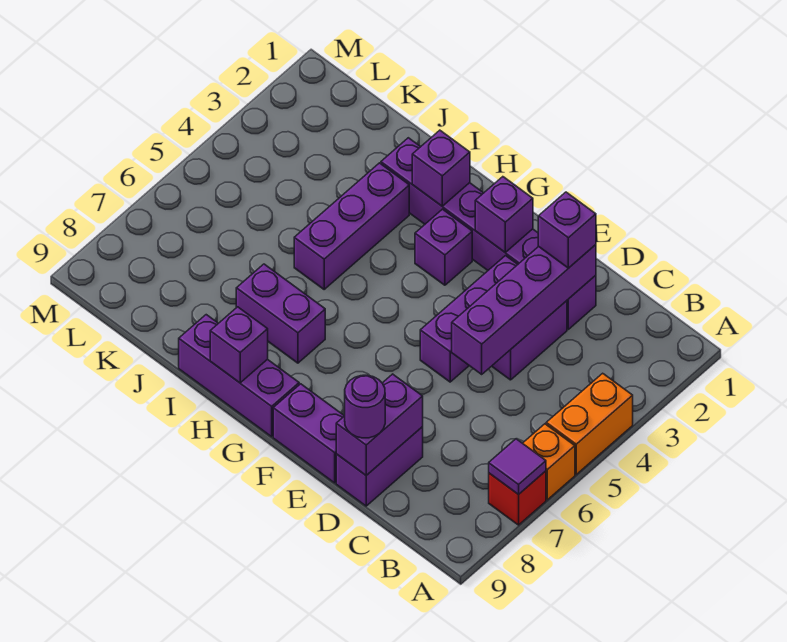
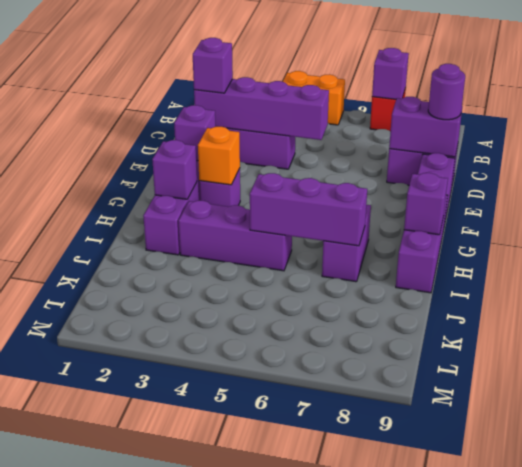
orange 1x1 brick [523,424,575,500] -> orange 1x1 brick moved to [198,127,240,185]
purple 1x1 tile [489,439,546,495] -> purple 1x1 brick [372,48,409,99]
purple 1x3 brick [420,256,518,382] -> purple 1x3 brick moved to [250,173,367,246]

